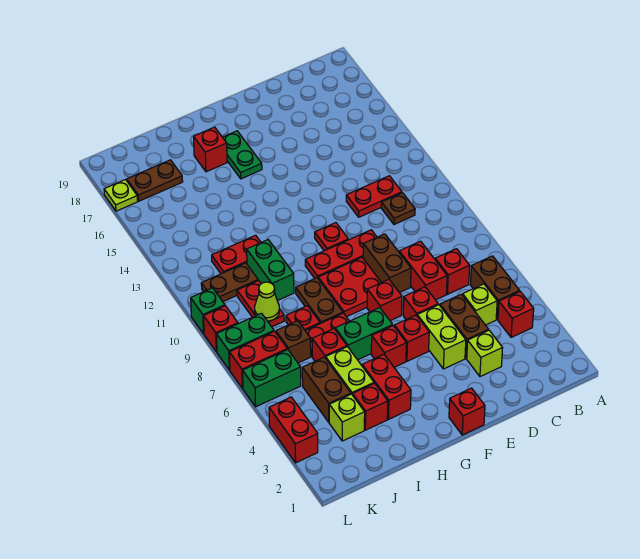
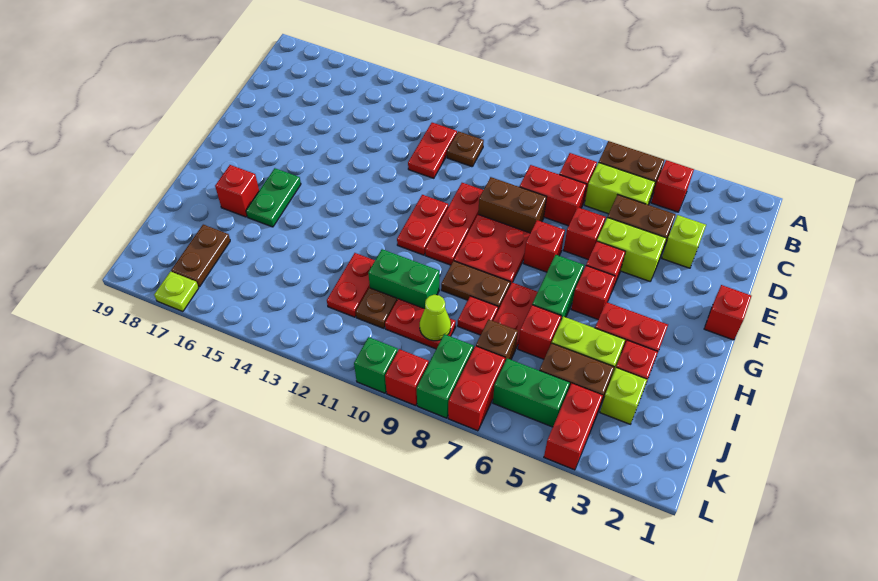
lime 1x1 brick [463,284,497,325] -> lime 1x2 brick [584,162,655,214]
red 1x1 plate [315,223,348,251] -> red 1x2 plate [397,195,448,255]
green 1x2 plate [223,131,262,179] -> green 1x2 plate turned to [246,168,301,227]
brown 1x2 plate [201,263,258,301] -> brown 1x1 plate [356,288,397,328]
green 1x2 brick [243,349,301,407] -> green 1x2 brick turned to [493,358,570,427]
red 1x2 brick [269,397,318,463] -> red 1x2 brick turned to [544,383,603,470]

